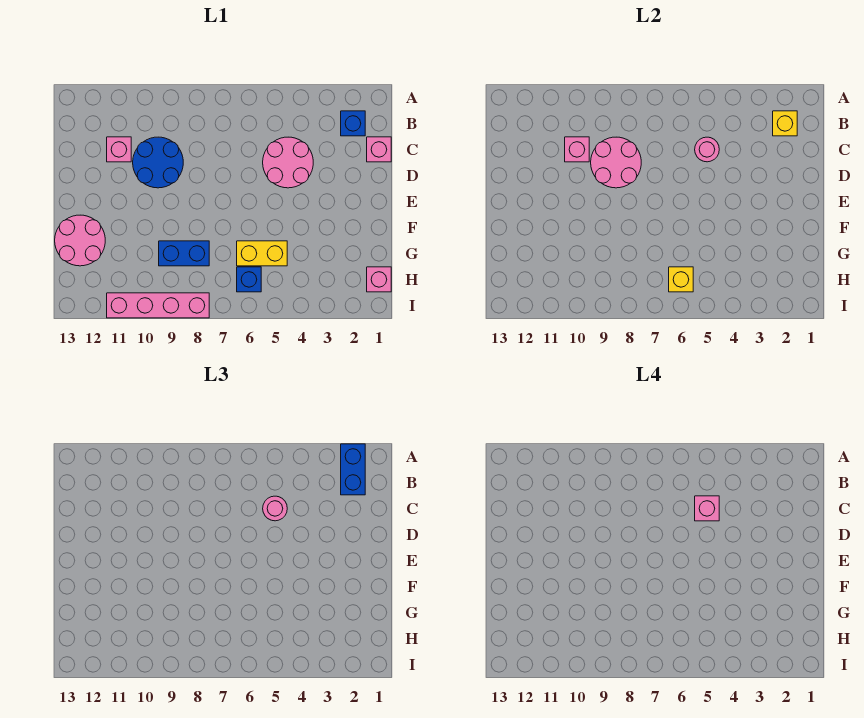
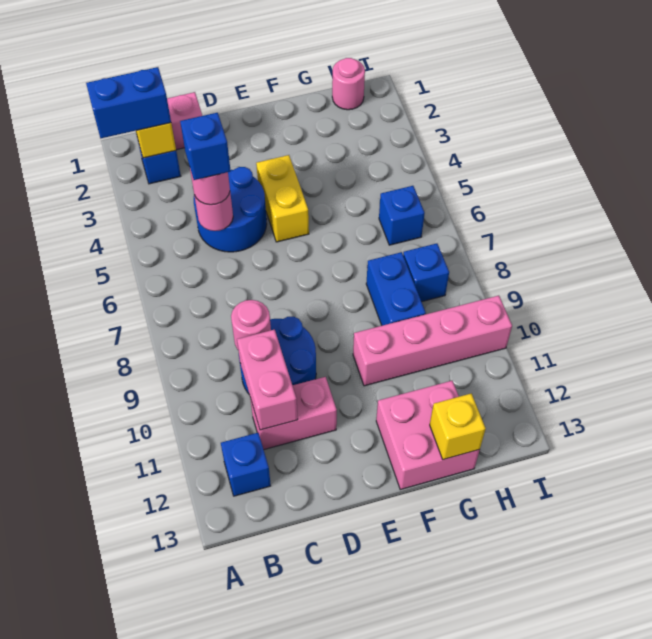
none -> blue 1x1 brick [221,433,271,496]
pink 2x2 round brick [263,137,313,188] -> blue 2x2 round brick [194,167,267,252]
pink 1x1 brick [695,496,719,521] -> blue 1x1 brick [180,113,231,180]
pink 2x2 round brick [591,137,641,188] -> pink 1x1 round brick [231,300,271,350]
pink 1x1 brick [565,137,589,162] -> pink 1x2 brick [237,330,298,430]
pink 1x1 brick [107,137,131,162] -> pink 1x2 brick [250,377,337,449]
pink 2x2 round brick [55,215,105,266] -> pink 2x2 brick [376,381,480,489]
yellow 1x2 brick [237,241,287,266] -> yellow 1x2 brick moved to [256,155,309,242]
pink 1x1 brick [367,267,391,292] -> pink 1x1 round brick [332,58,365,110]
yellow 1x1 brick [669,267,693,292] -> yellow 1x1 brick moved to [430,394,486,460]
none -> blue 1x1 brick [403,243,449,302]
pink 1x4 brick [107,293,209,318] -> pink 1x4 brick turned to [353,296,512,386]

